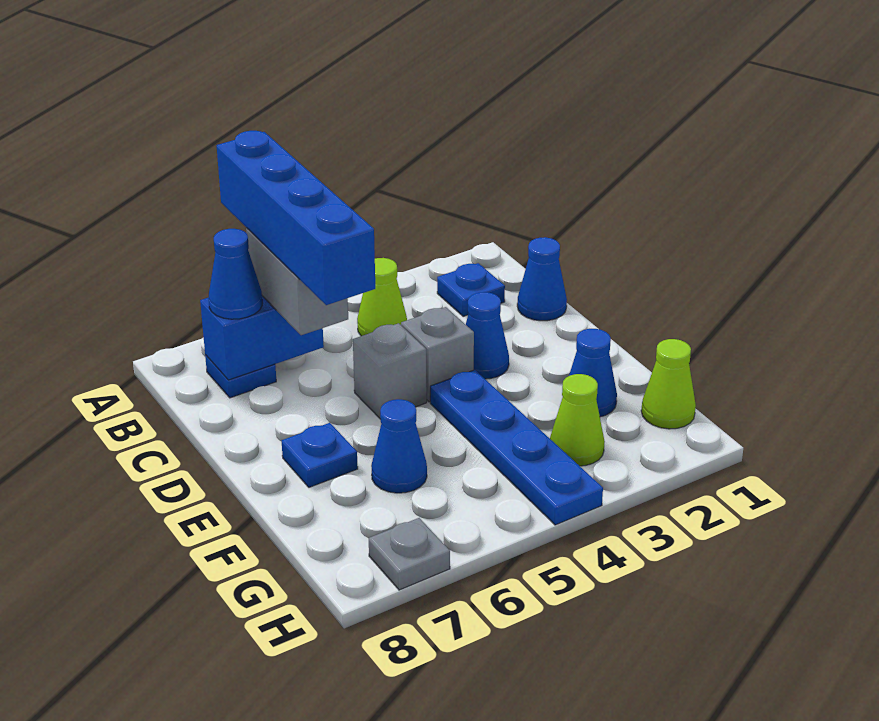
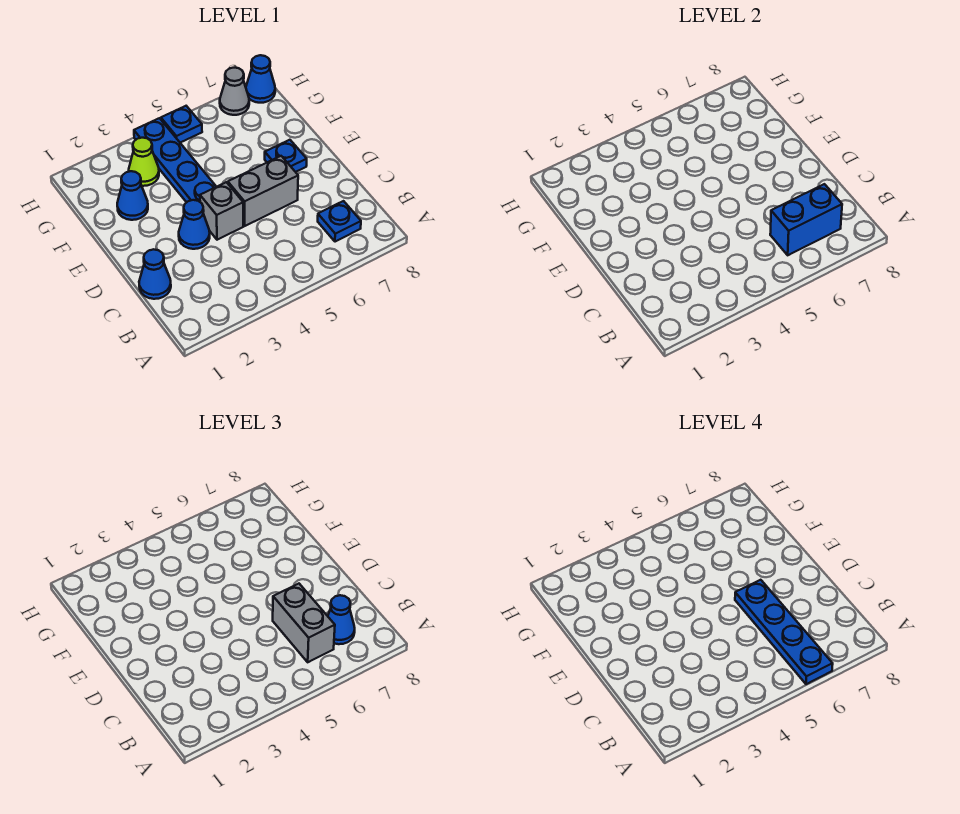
blue 1x4 brick [217,131,375,305] -> blue 1x4 plate [735,580,833,684]
blue 1x1 plate [437,263,505,316] -> blue 1x1 plate moved to [161,106,202,143]
lime 1x1 cone [357,258,407,336] -> none
grey 1x1 brick [353,323,427,419] -> grey 1x2 brick [228,156,298,226]
blue 1x1 cone [371,399,427,493] -> blue 1x1 cone moved to [246,55,275,103]
lime 1x1 cone [641,339,696,429] -> none
grey 1x1 plate [369,518,450,590] -> grey 1x1 cone [220,68,249,115]

